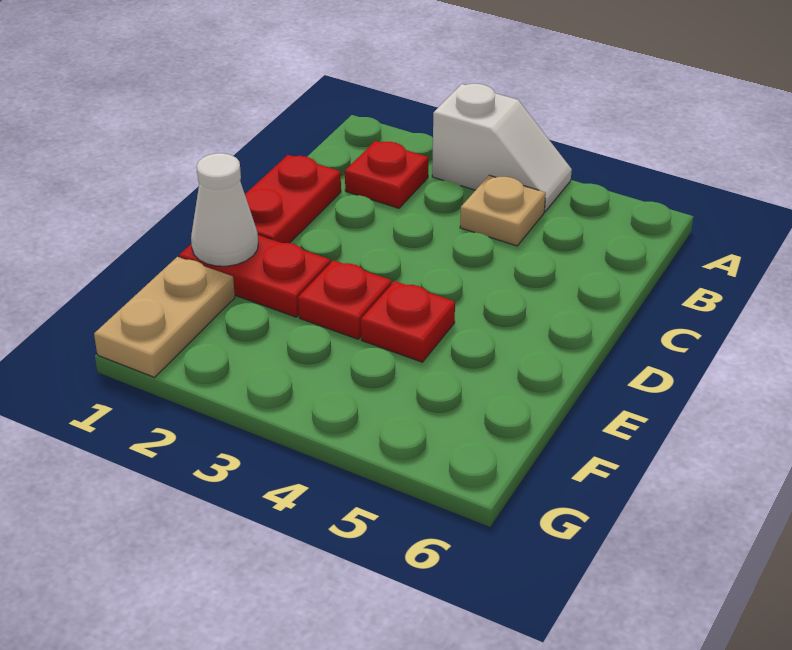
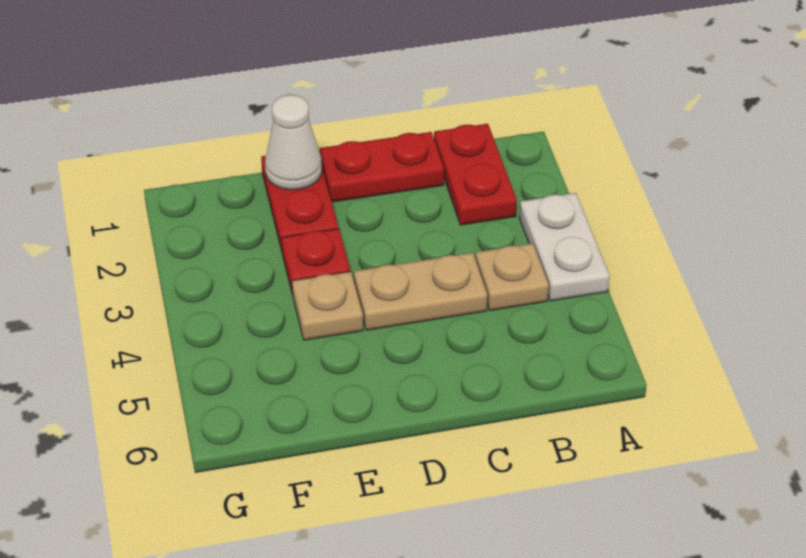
white 1x2 slope [432,84,572,211] -> white 1x2 plate [519,193,610,301]
red 1x1 plate [345,141,428,208] -> red 1x2 plate [434,124,517,225]
red 1x1 plate [361,281,455,362] -> tan 1x1 plate [292,272,363,340]
tan 1x2 plate [94,257,235,377] -> tan 1x2 plate moved to [354,253,487,330]

